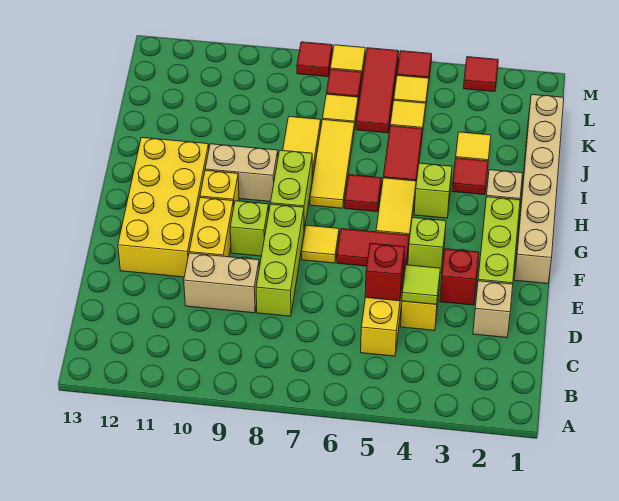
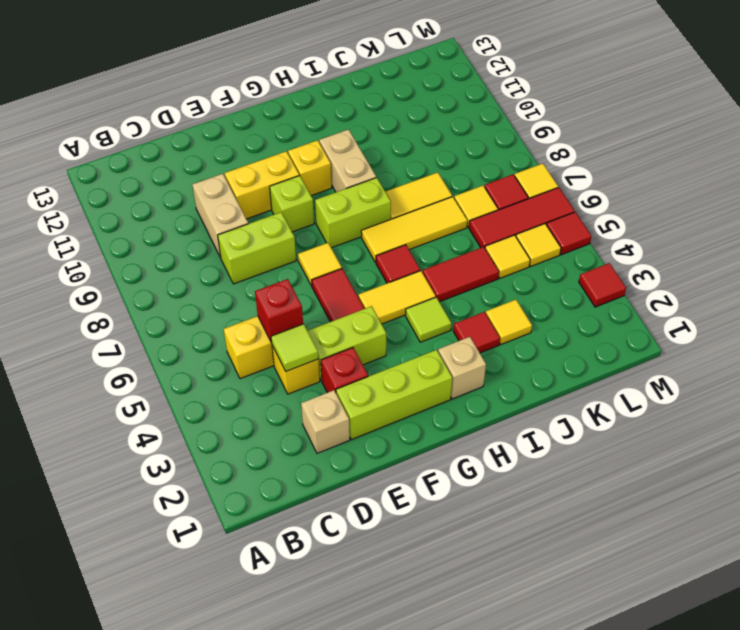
lime 1x3 brick [256,204,304,316] -> lime 1x2 brick [218,212,296,284]
yellow 2x4 brick [118,137,209,277] -> none
tan 1x6 brick [514,94,564,284] -> none
lime 1x1 brick [408,217,446,273] -> lime 1x2 brick [308,306,386,381]
lime 1x1 brick [414,163,452,218] -> lime 1x1 tile [406,297,451,342]
red 1x1 tile [297,42,332,77] -> none

